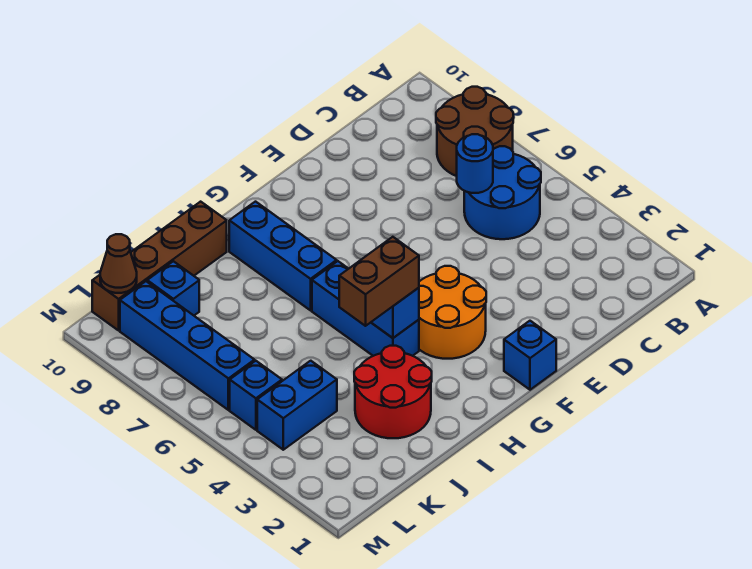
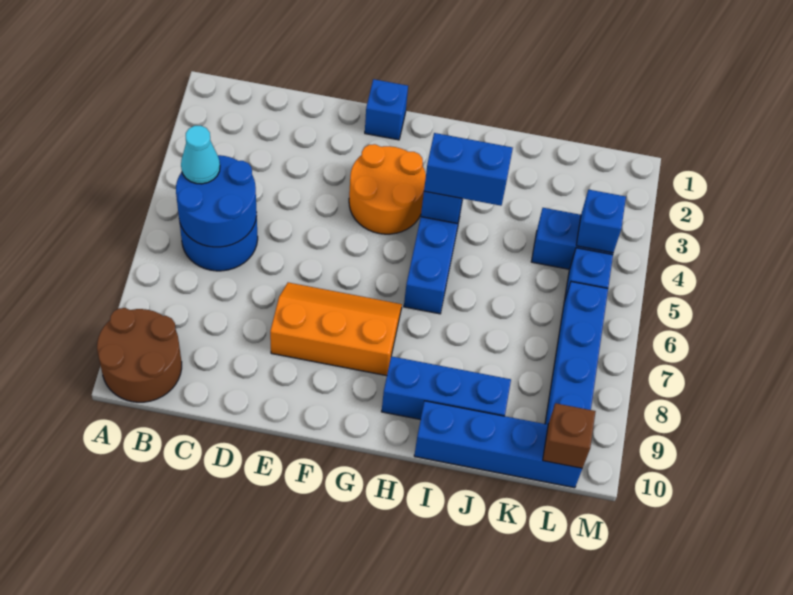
brown 2x2 round brick [436,87,513,176] -> brown 2x2 round brick moved to [97,308,182,402]
none -> cyan 1x1 cone [181,126,220,184]
blue 1x1 round brick [457,134,493,193] -> blue 2x2 round brick [176,155,257,247]
none -> orange 2x3 slope [270,282,402,376]
brown 1x2 brick [339,237,419,326] -> blue 1x2 brick [424,133,513,206]
blue 1x3 brick [229,202,337,310] -> blue 1x3 brick turned to [382,356,511,420]
red 2x2 round brick [354,346,432,438] -> none
brown 1x4 brick [92,202,227,330] -> blue 1x4 brick [414,401,582,488]
blue 1x1 brick [147,261,199,315] -> blue 1x1 brick moved to [576,190,626,253]
brown 1x1 cone [100,234,137,293] -> brown 1x1 brick [543,403,596,468]

